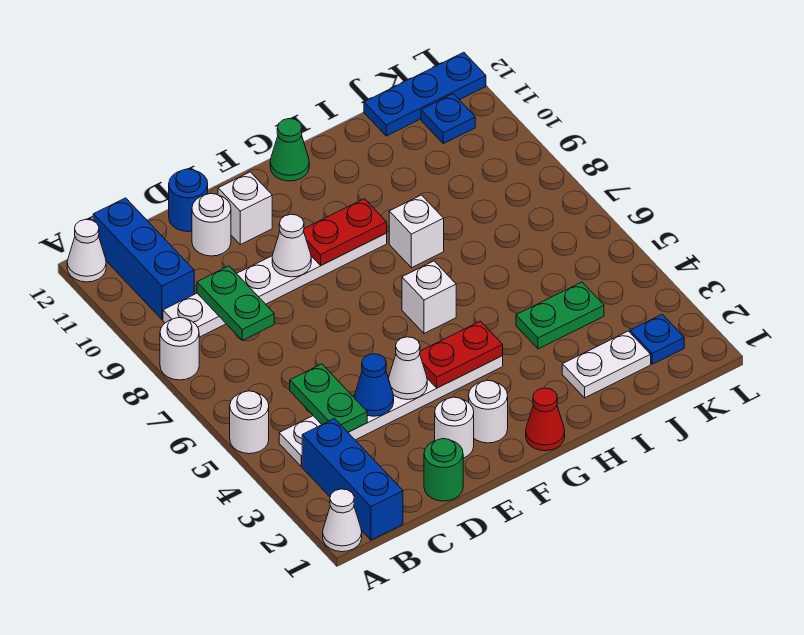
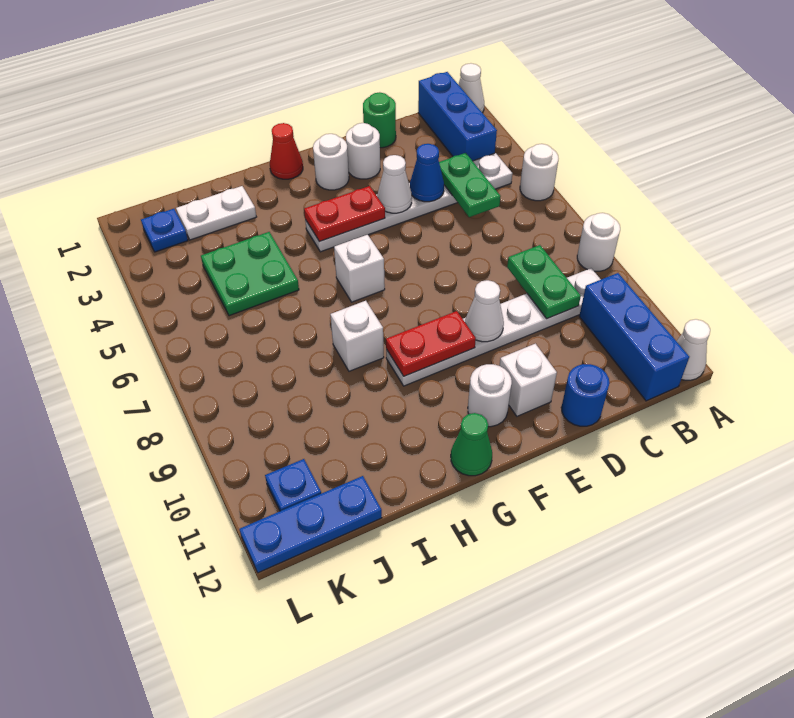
white 1x1 round brick [192,193,231,256] -> white 1x1 round brick moved to [468,364,512,427]
green 1x2 plate [516,282,604,349] -> green 2x2 plate [201,232,299,316]

